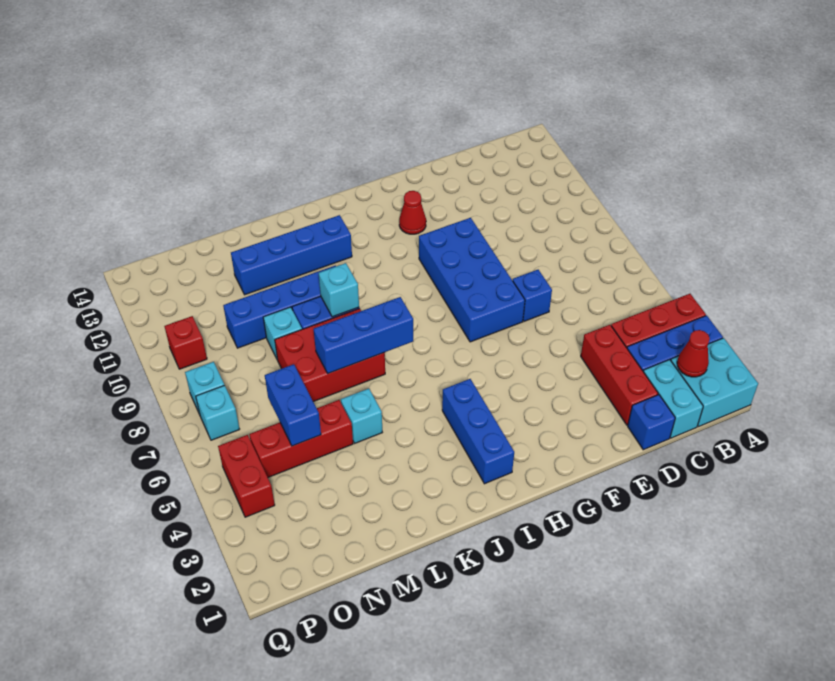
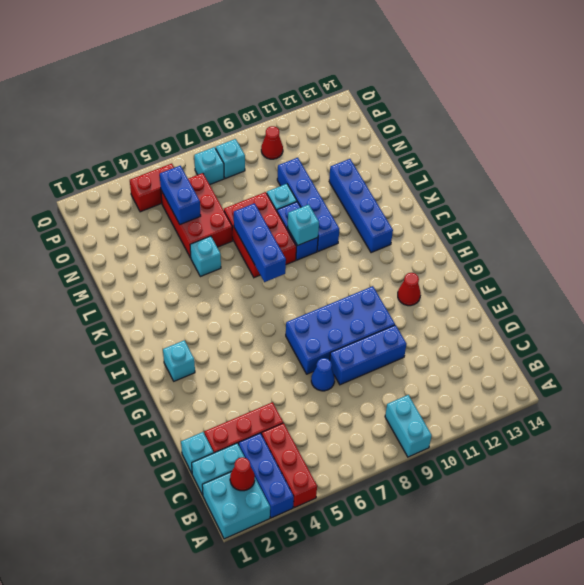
none -> cyan 1x2 brick [385,395,432,457]
blue 1x1 brick [628,395,675,450] -> cyan 1x1 brick [181,432,214,473]
blue 1x1 brick [513,270,552,321] -> blue 1x1 cone [311,358,335,391]
none -> cyan 1x1 brick [163,340,195,381]
blue 1x3 brick [442,379,514,484] -> blue 1x3 brick moved to [330,325,407,385]
red 1x3 brick [249,400,353,477] -> red 2x3 brick [161,173,233,258]
blue 1x2 brick [265,364,321,446] -> blue 1x2 brick turned to [160,166,201,224]
red 1x1 brick [164,316,207,369] -> red 1x1 cone [261,126,283,159]

